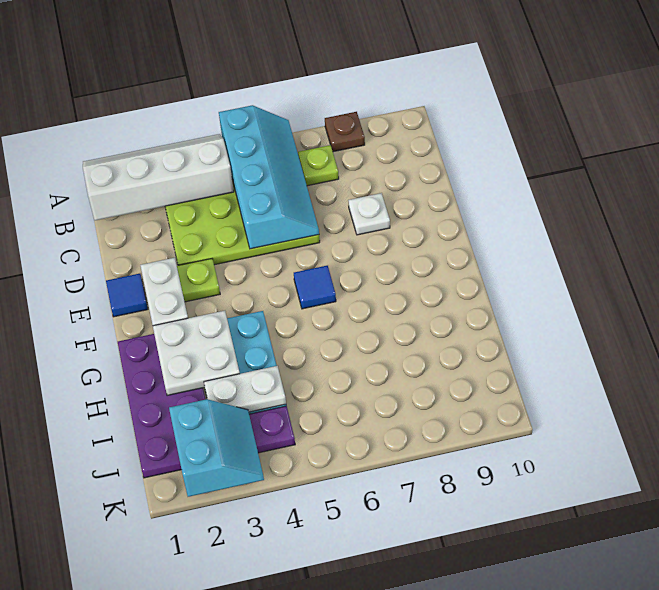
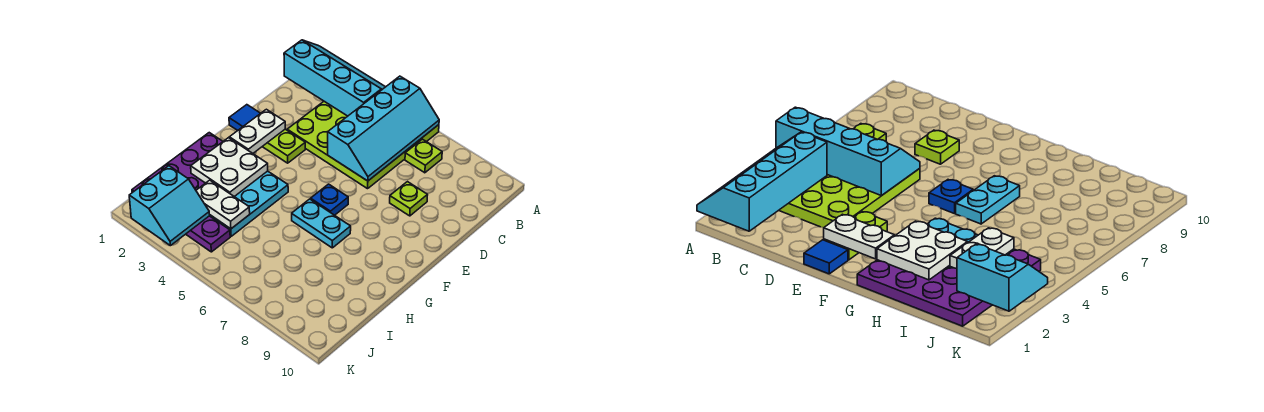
white 2x4 slope [83,134,234,221] -> cyan 2x4 slope [284,40,385,116]
brown 1x1 plate [325,112,365,152] -> none
white 1x1 plate [348,193,390,235] -> lime 1x1 plate [390,182,427,216]
blue 1x1 tile [294,266,336,309] -> blue 1x1 plate [311,184,348,215]
none -> cyan 1x2 plate [292,199,351,248]

